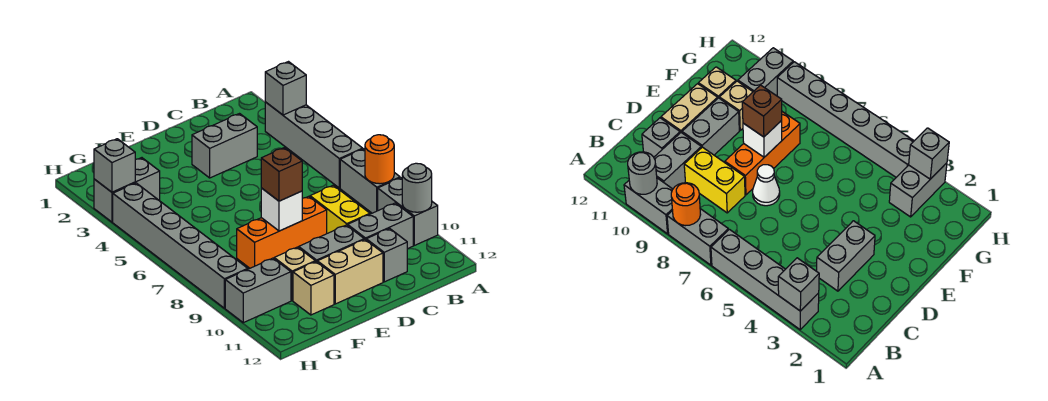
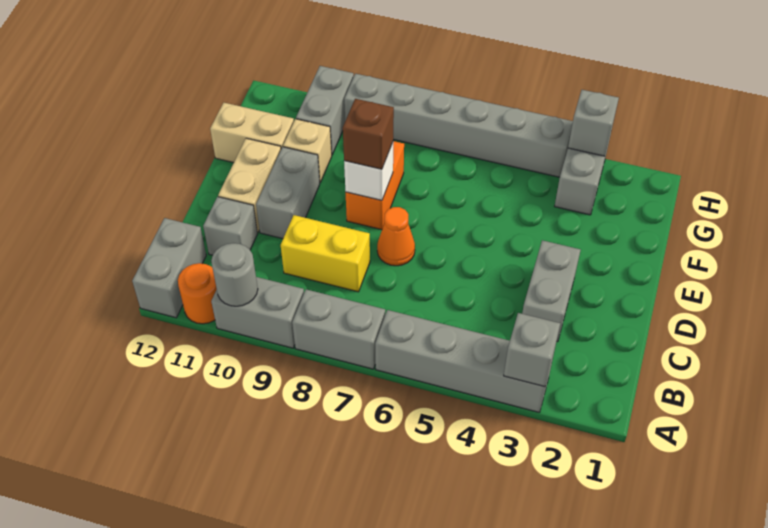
orange 1x1 round brick [365,135,394,184] -> orange 1x1 round brick moved to [178,263,217,324]
grey 1x2 brick [348,203,413,249] -> grey 1x2 brick moved to [132,218,206,318]
white 1x1 cone [753,165,780,206] -> orange 1x1 cone [377,207,415,266]
orange 1x3 brick [237,196,327,268] -> orange 1x2 brick [345,141,404,230]
tan 1x1 brick [293,261,334,315] -> tan 1x2 brick [210,103,294,163]

